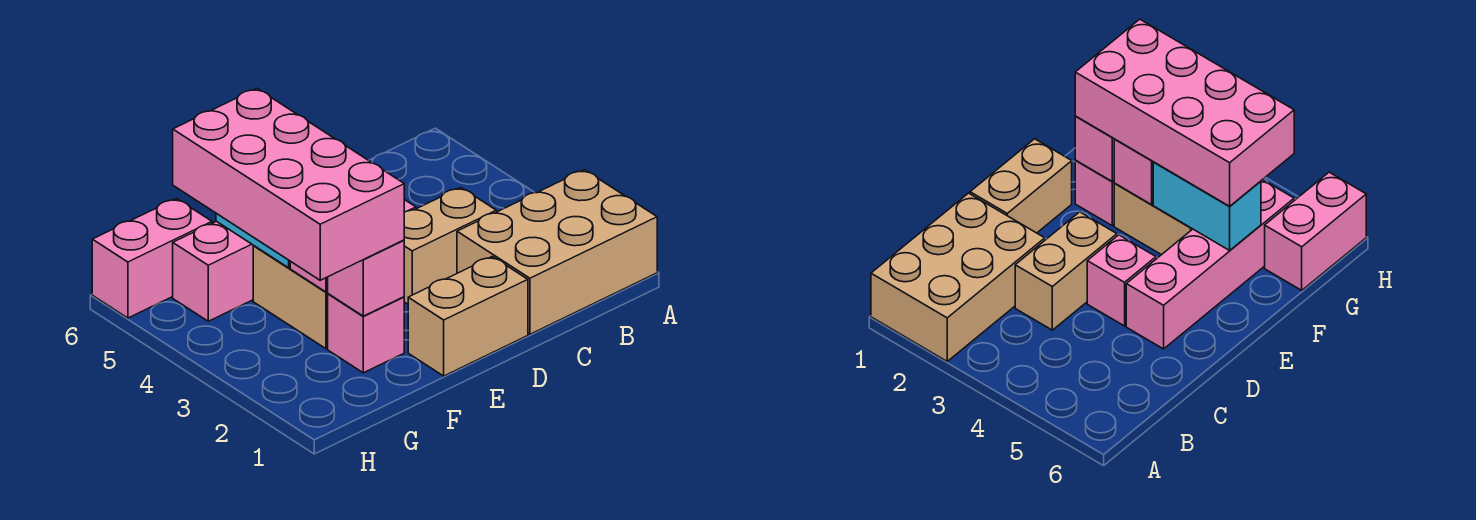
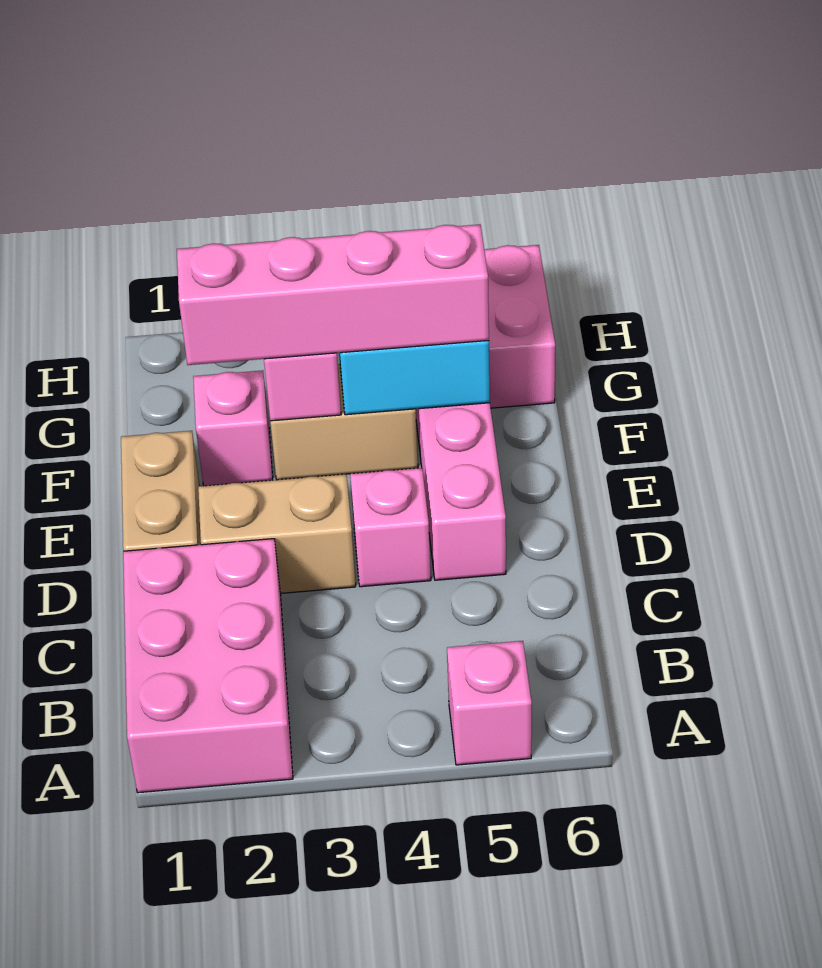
tan 2x3 brick [457,170,657,334] -> pink 2x3 brick [123,539,293,793]
tan 1x2 brick [404,187,496,304] -> tan 1x2 brick turned to [198,474,356,593]
pink 1x1 brick [328,240,404,316] -> pink 1x1 brick moved to [447,641,532,765]
pink 2x4 brick [173,88,404,280] -> pink 1x4 brick [177,224,489,365]

